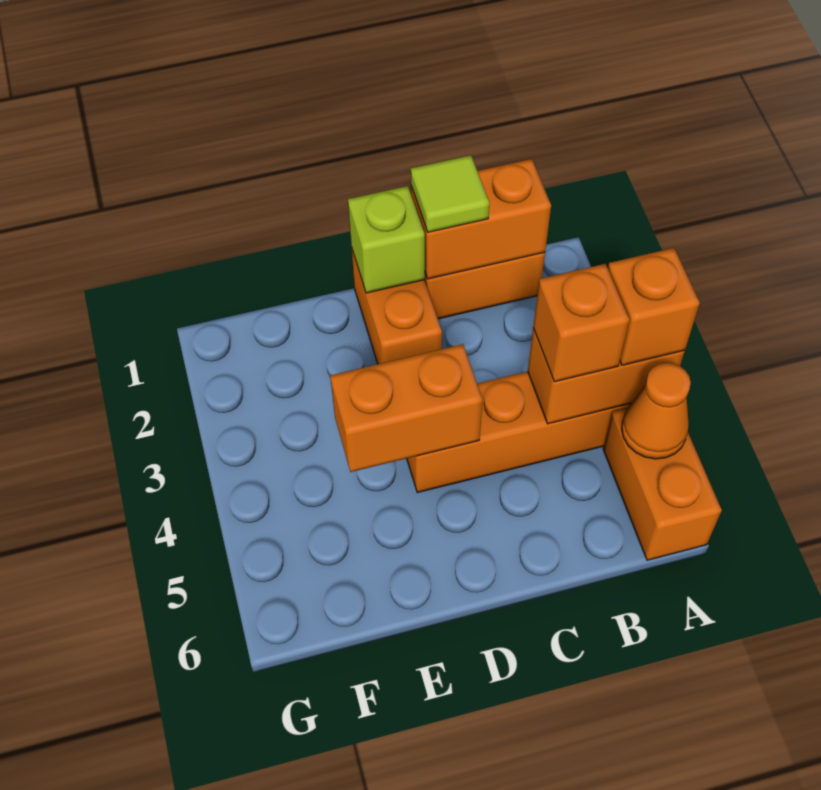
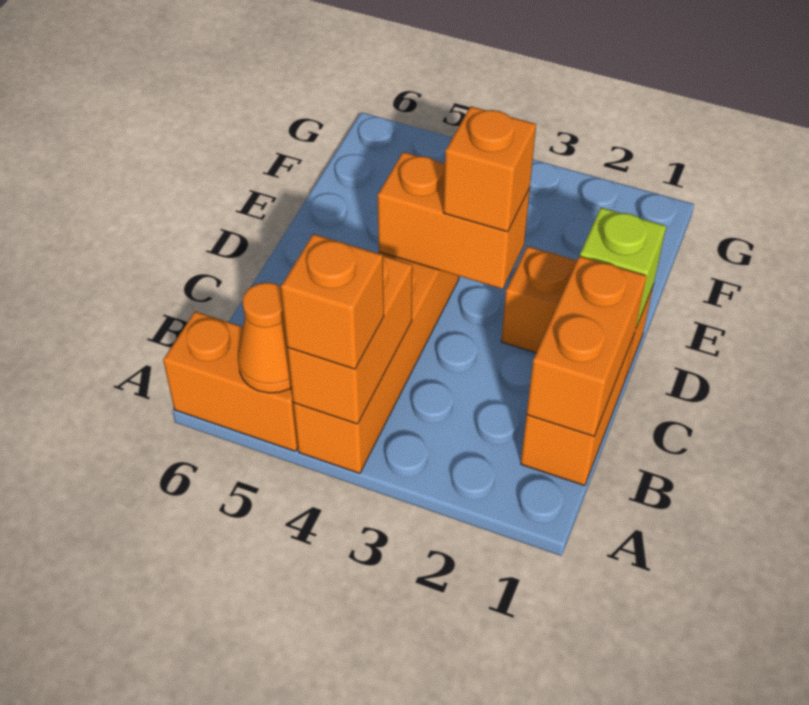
orange 1x1 brick [533,264,629,382] -> orange 1x1 brick moved to [443,106,536,232]
lime 1x1 tile [411,155,489,232] -> none
orange 1x2 brick [330,344,482,472] -> orange 1x2 brick turned to [378,152,530,289]

